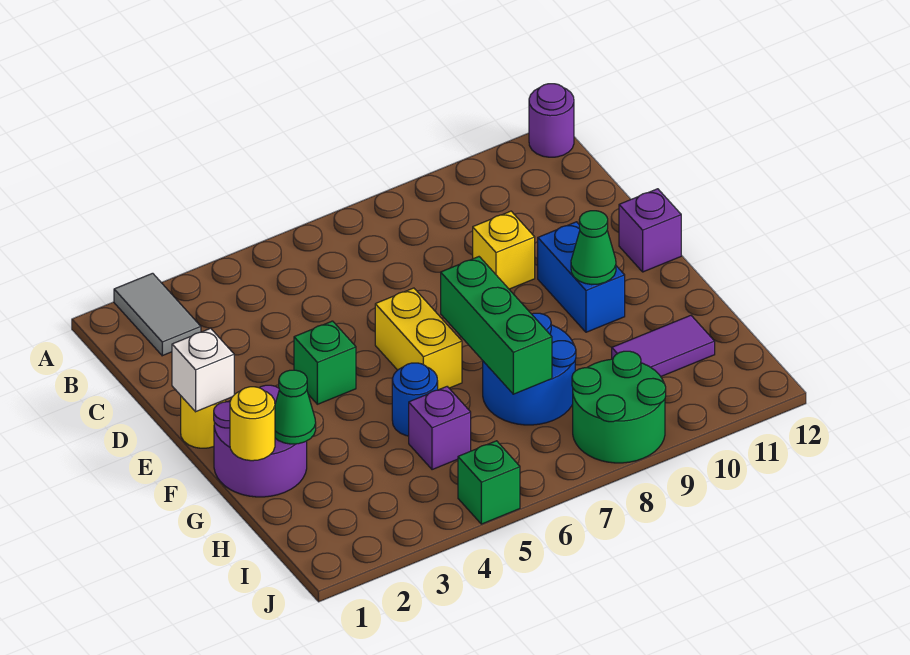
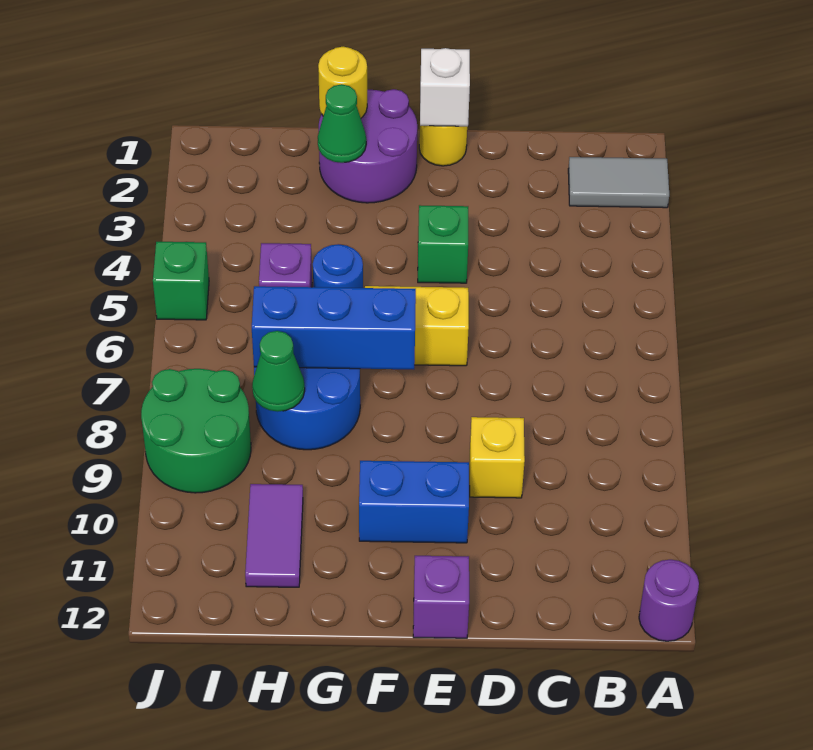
green 1x3 brick [441,257,552,394] -> blue 1x3 brick [252,286,416,369]
green 1x1 cone [571,211,616,285] -> green 1x1 cone moved to [252,331,305,412]

